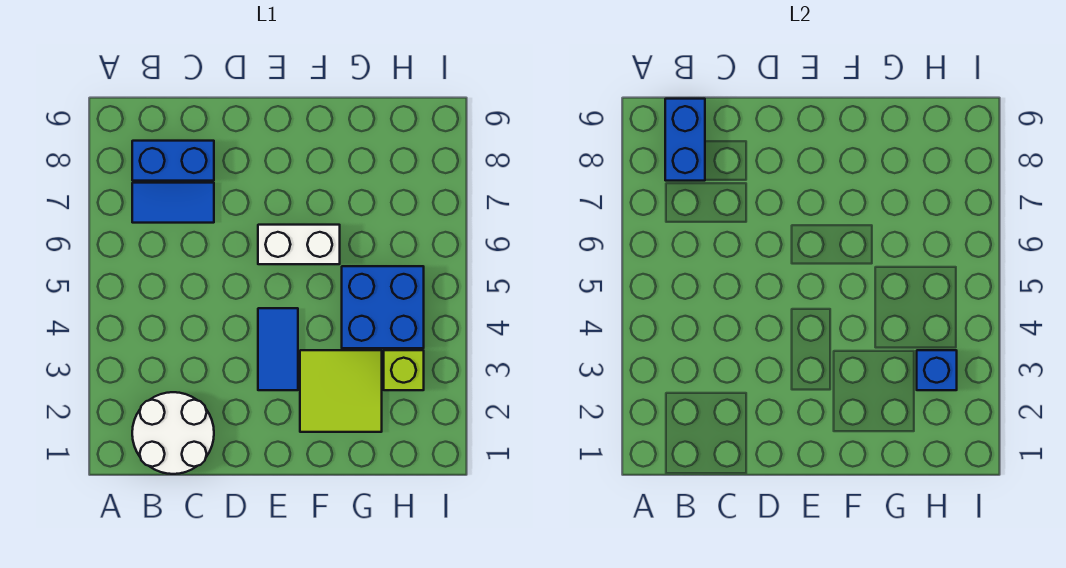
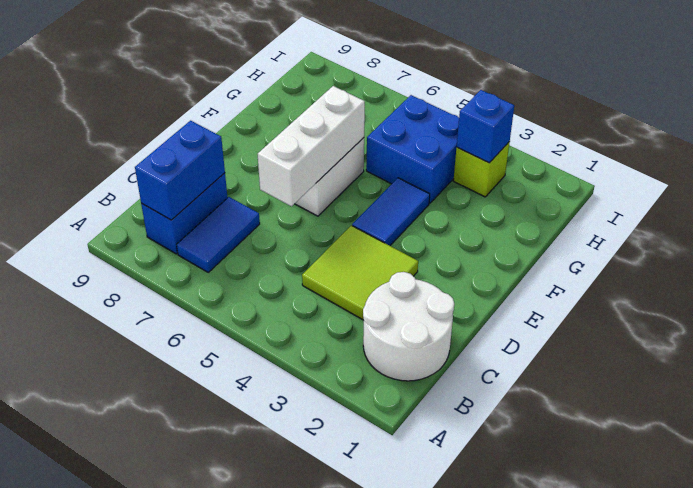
blue 1x2 brick [665,99,705,181] -> blue 1x2 brick turned to [135,121,225,220]
none -> white 1x3 brick [257,86,365,206]
blue 1x2 tile [258,308,298,390] -> blue 1x2 tile turned to [352,178,430,246]
lime 2x2 tile [300,350,382,432] -> lime 2x2 tile moved to [302,225,418,320]

